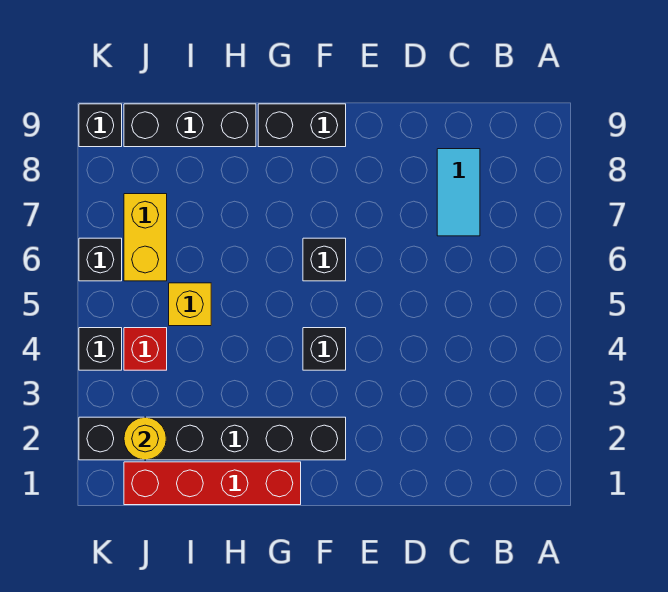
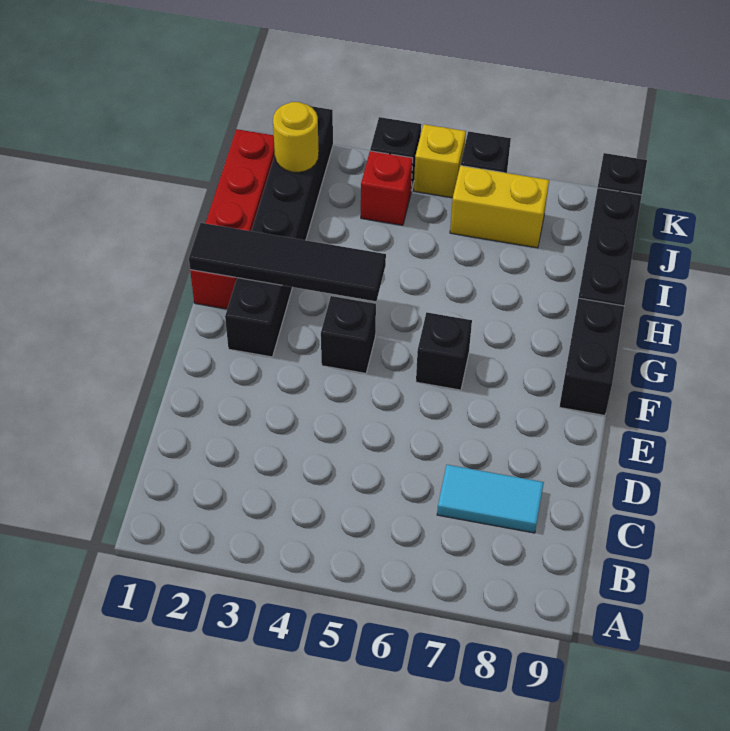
none -> black 1x4 tile [189,223,386,301]
yellow 1x1 brick [169,283,211,326] -> yellow 1x1 brick moved to [414,124,466,198]

